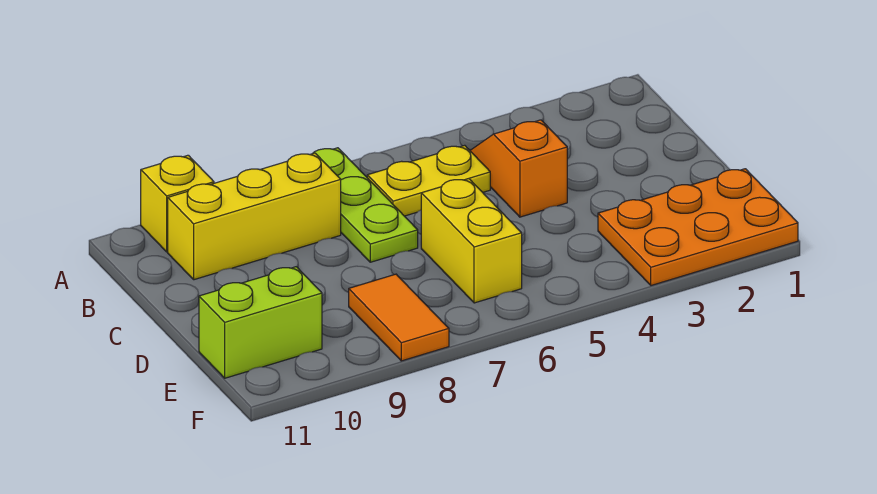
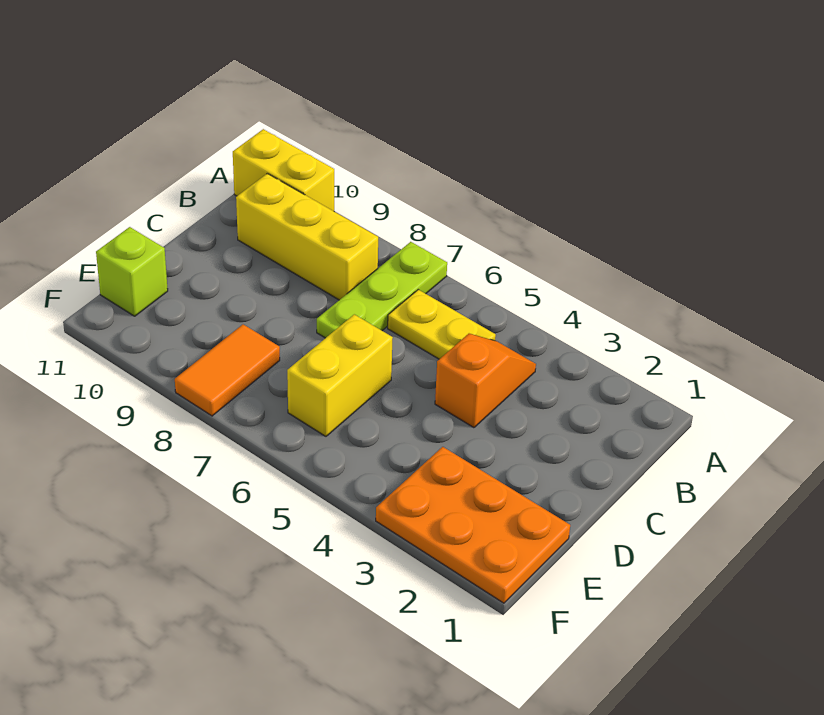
yellow 1x1 brick [141,155,214,252] -> yellow 1x2 brick [233,129,334,211]
lime 1x2 brick [199,267,322,378] -> lime 1x1 brick [96,227,168,316]

